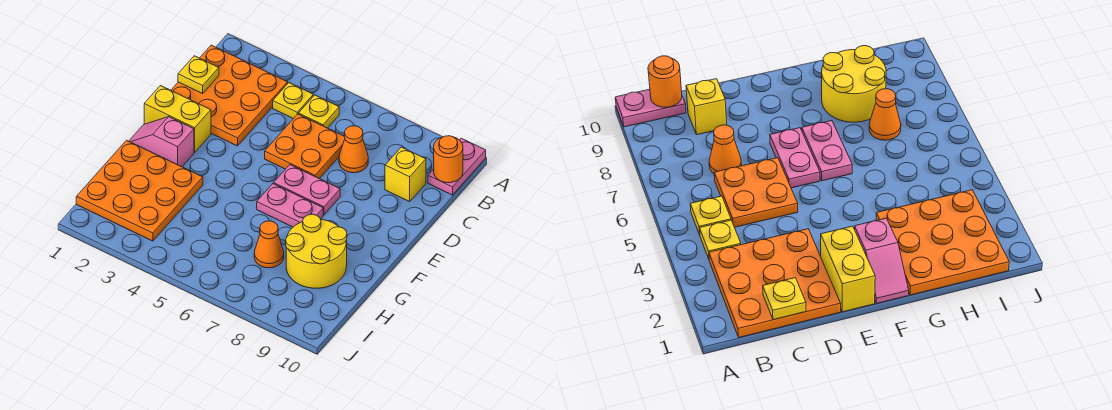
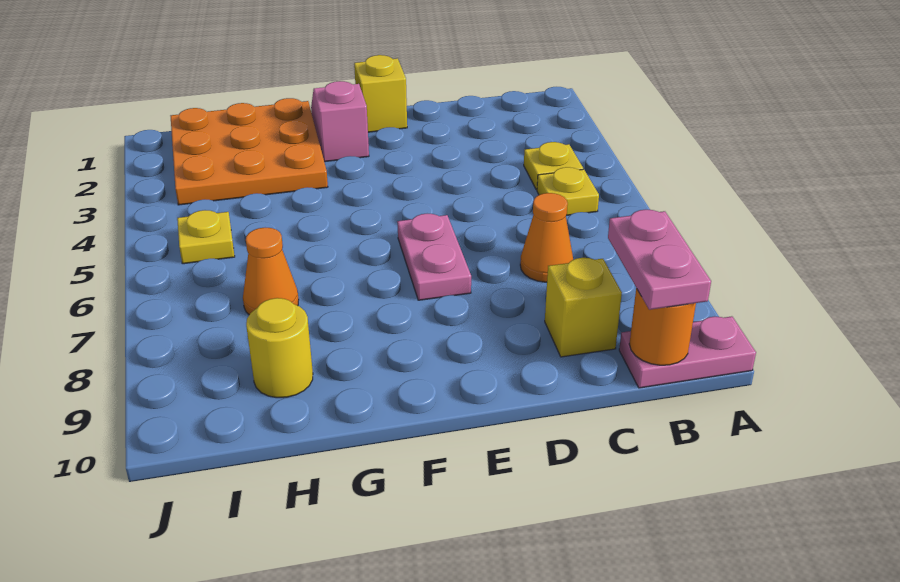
orange 3x3 plate [171,45,288,146] -> none
yellow 1x1 plate [178,56,219,94] -> yellow 1x1 plate moved to [177,210,235,264]
orange 2x2 plate [265,114,345,179] -> none
yellow 1x2 brick [144,86,211,152] -> yellow 1x1 brick [354,55,407,132]
pink 1x2 plate [257,184,323,227] -> pink 1x2 plate moved to [608,210,711,310]
yellow 2x2 round brick [286,214,347,288] -> yellow 1x1 round brick [246,298,313,398]

